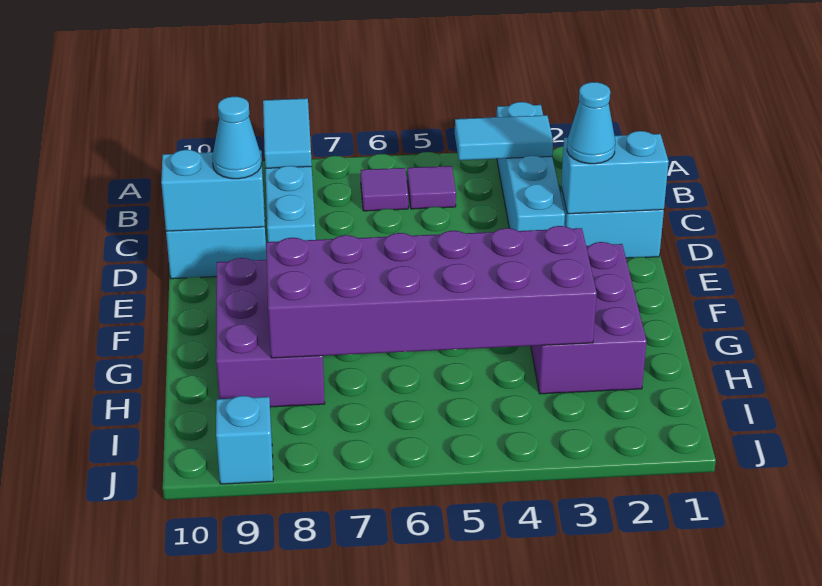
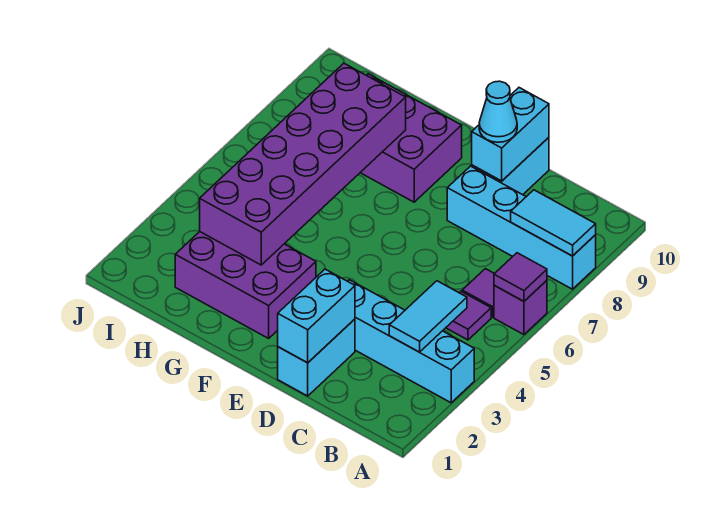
none -> purple 1x1 brick [494,280,547,335]
none -> purple 1x1 tile [494,253,547,301]
cyan 1x1 cone [567,82,615,164] -> none
cyan 1x1 brick [216,396,273,484] -> none

